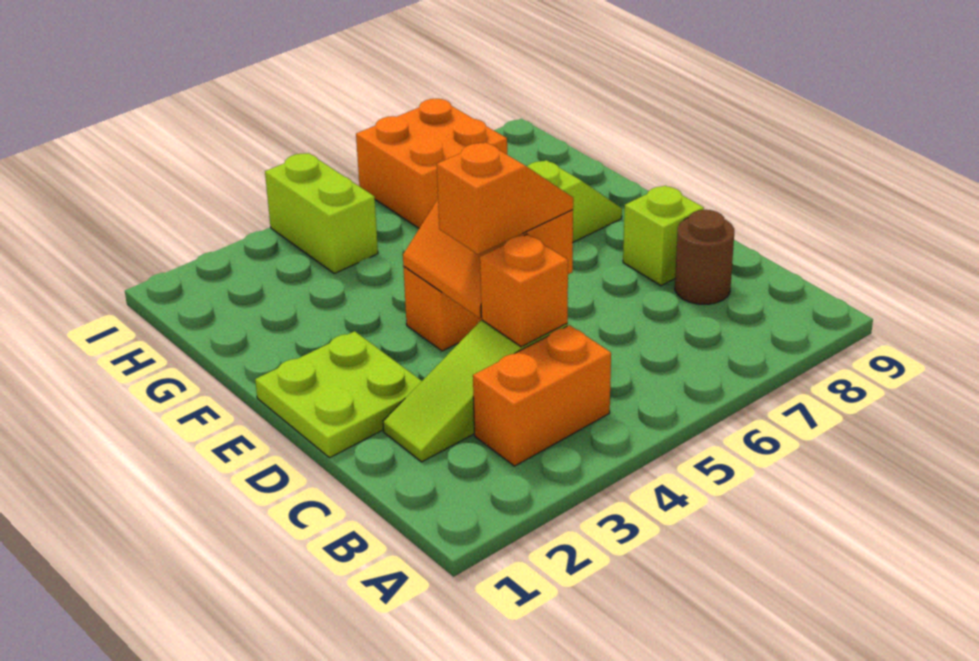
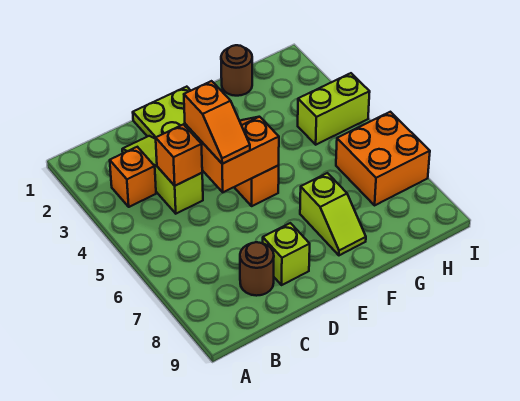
orange 1x2 brick [473,325,611,466] -> orange 1x1 brick [110,147,156,207]
none -> brown 1x1 round brick [221,45,252,96]

